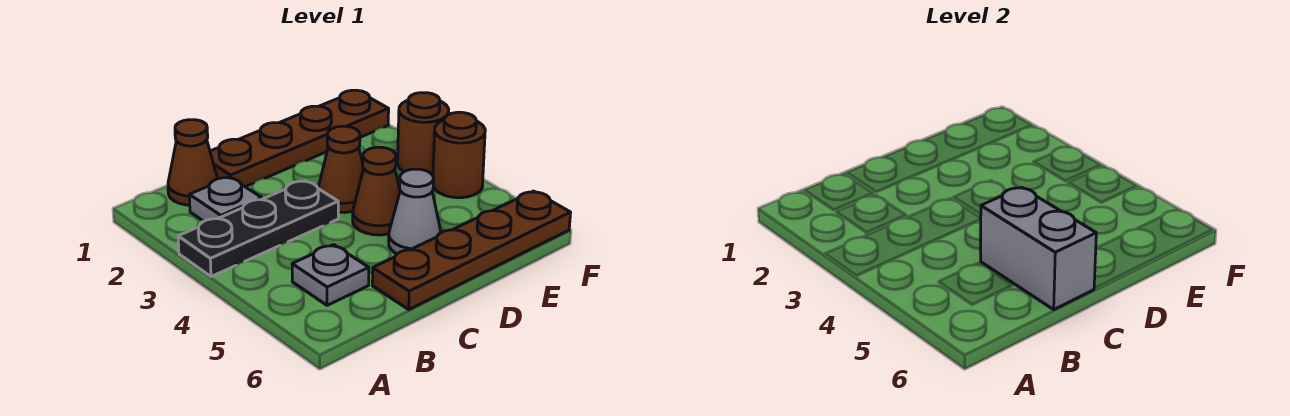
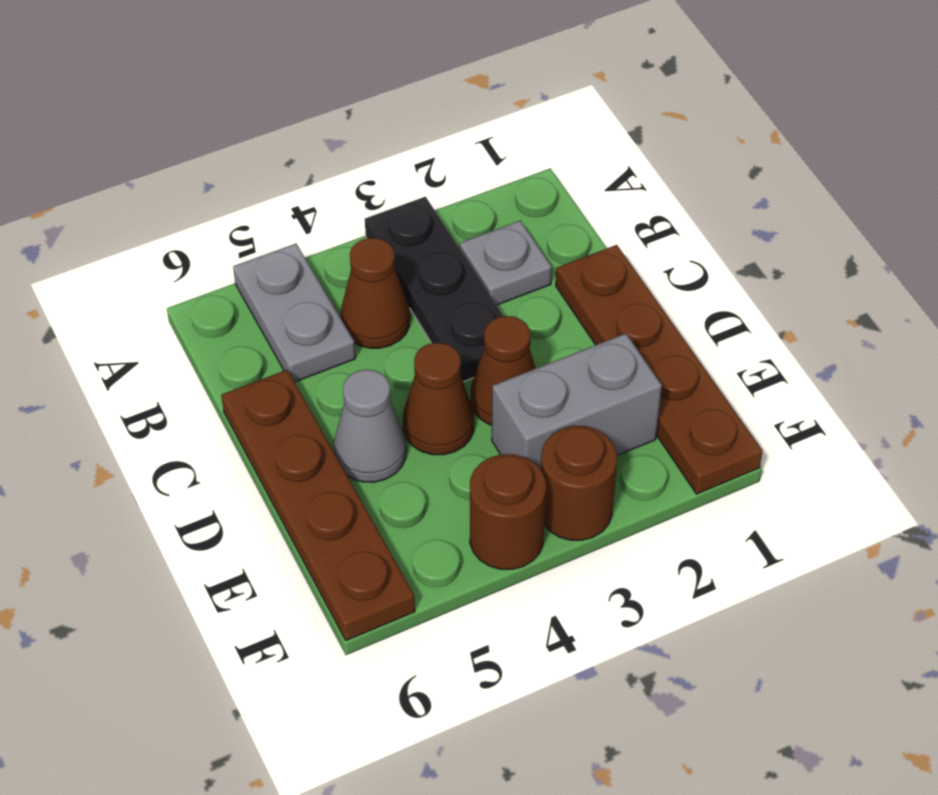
brown 1x1 cone [168,120,218,205] -> brown 1x1 cone moved to [341,238,410,348]
grey 1x1 plate [292,245,369,305] -> grey 1x2 plate [233,244,355,382]
grey 1x2 brick [981,187,1096,309] -> grey 1x2 brick moved to [492,334,662,469]

